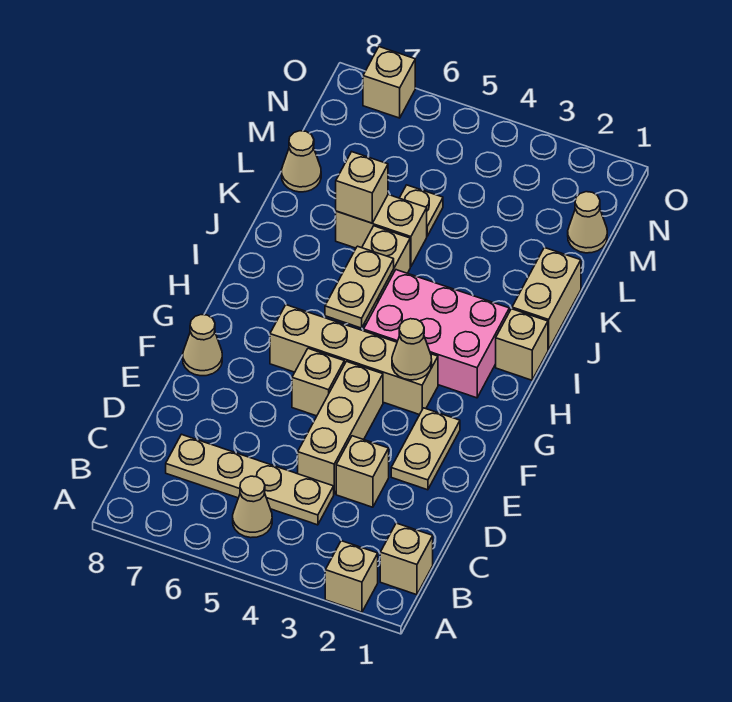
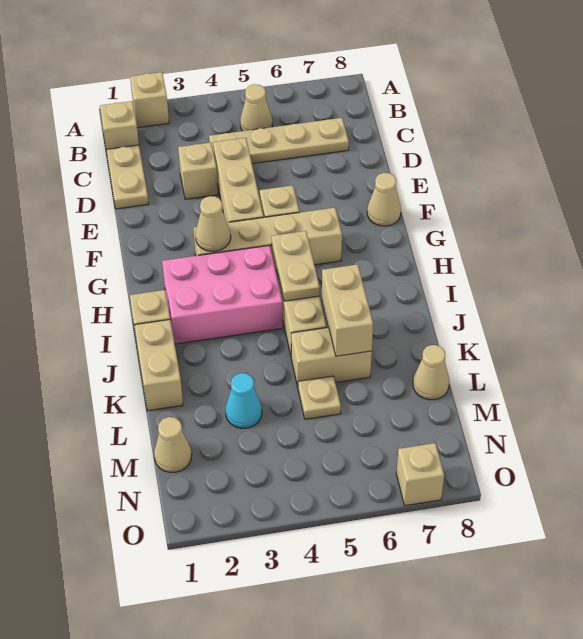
tan 1x2 plate [391,408,460,490] -> tan 1x2 plate moved to [106,145,149,209]
tan 1x1 brick [336,152,388,223] -> tan 1x2 brick [322,264,373,356]
none -> cyan 1x1 cone [226,373,262,428]

